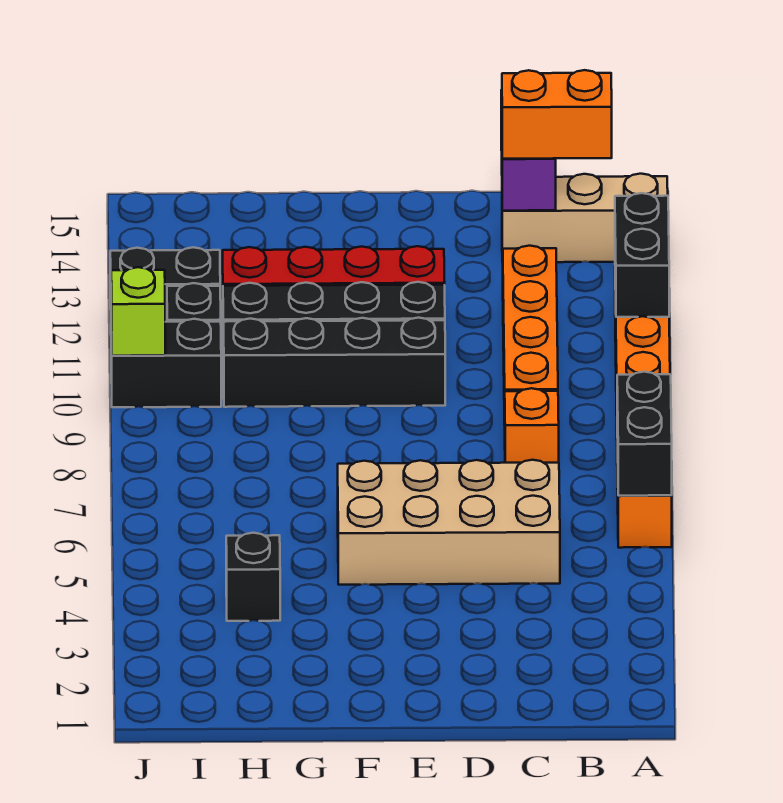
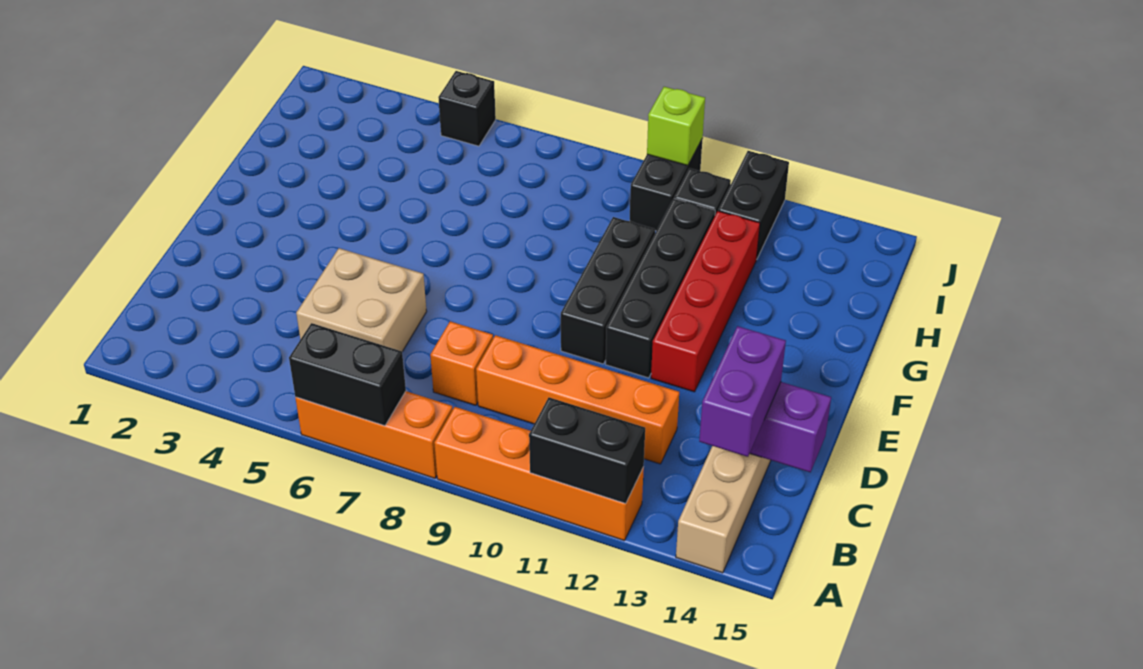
orange 1x2 brick [502,70,612,159] -> purple 1x2 brick [699,326,786,457]
tan 2x4 brick [338,460,560,585] -> tan 2x2 brick [296,248,427,352]
black 1x4 brick [223,318,445,407] -> black 1x3 brick [561,217,655,364]
black 1x1 brick [226,533,280,621] -> black 1x1 brick moved to [438,71,496,146]

